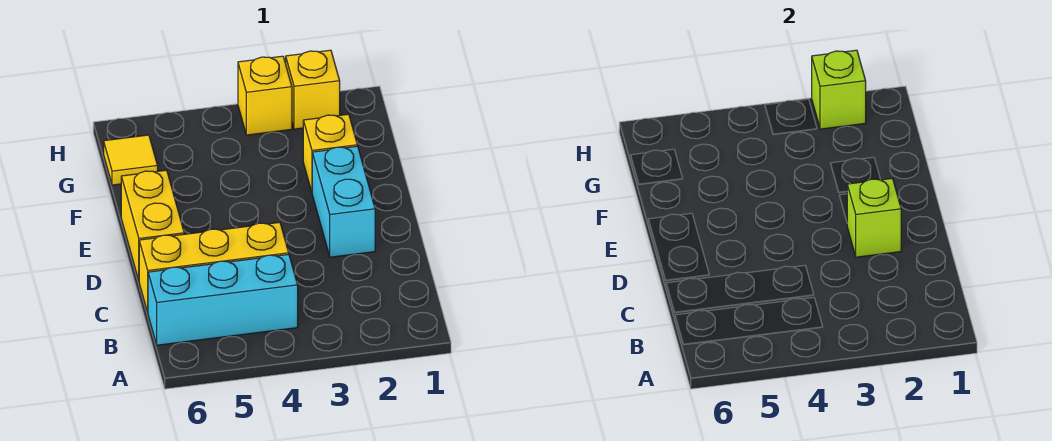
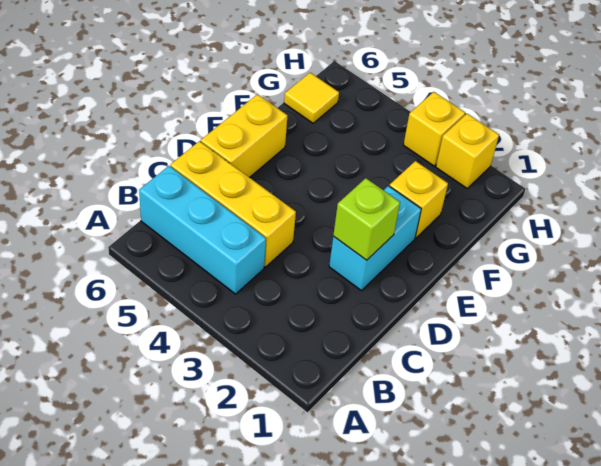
lime 1x1 brick [812,50,866,129] -> none

